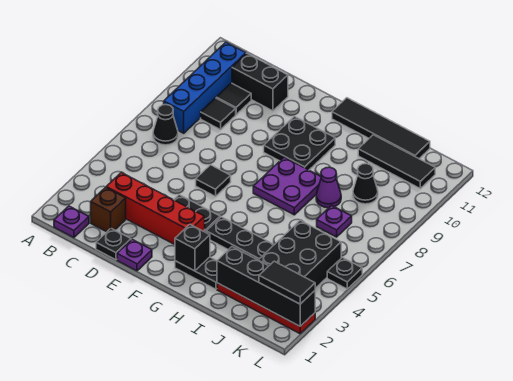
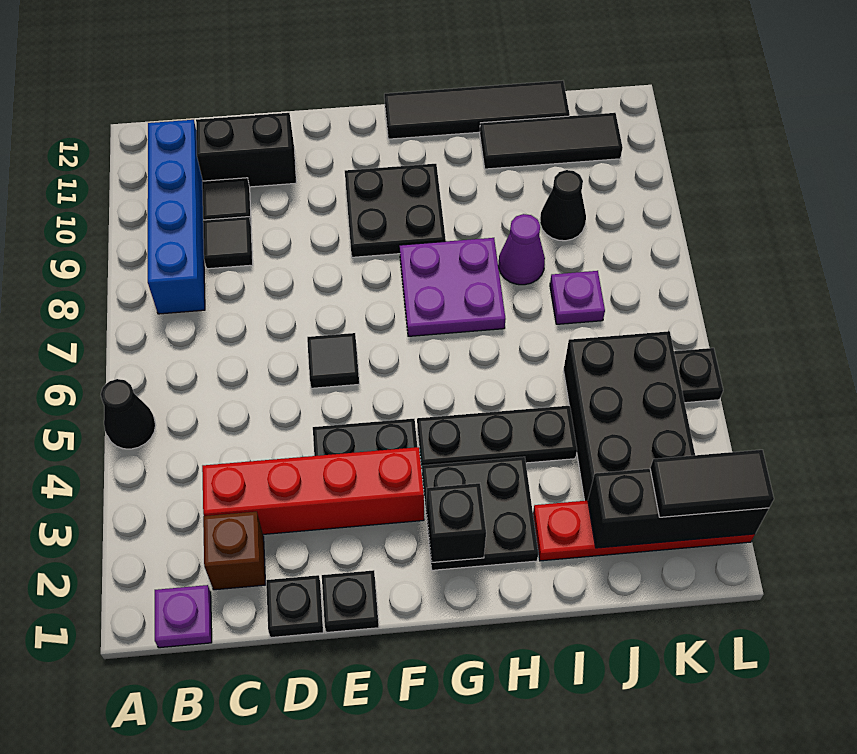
black 1x1 cone [153,105,178,145] -> black 1x1 cone moved to [101,379,156,449]
purple 1x1 plate [117,239,152,271] -> black 1x1 plate [322,570,379,633]
black 1x2 plate [175,257,217,289] -> black 2x2 plate [422,457,538,570]
black 1x4 brick [217,247,315,326] -> black 1x3 brick [588,469,769,548]

